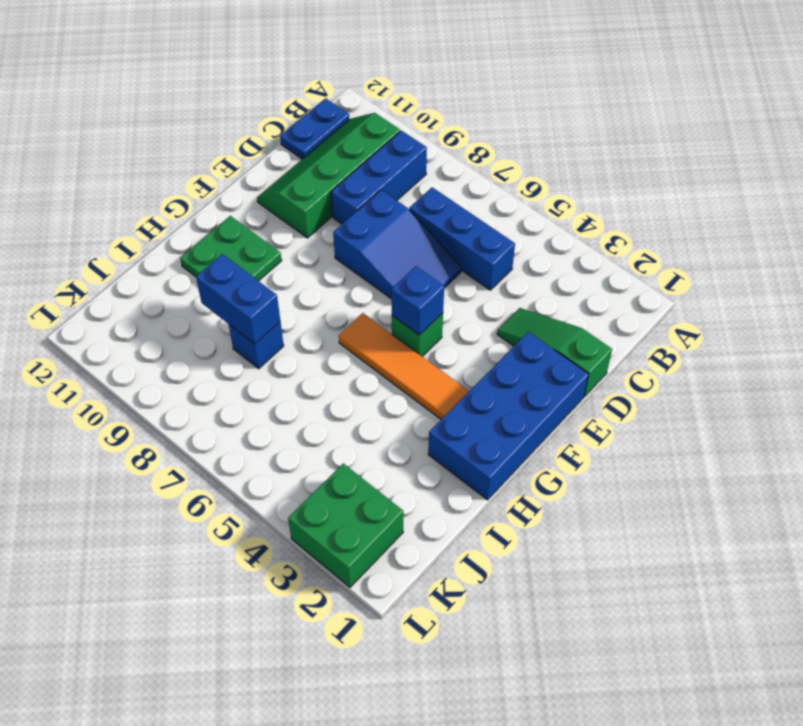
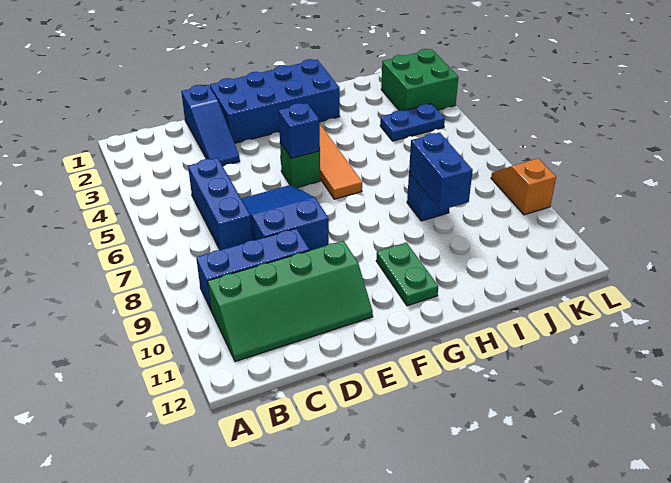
blue 1x2 plate [280,98,350,159] -> blue 1x2 plate moved to [380,104,445,141]
green 1x3 slope [497,308,612,397] -> blue 1x3 slope [181,85,240,166]
green 2x2 plate [180,216,282,281] -> green 1x2 plate [376,243,438,306]
none -> orange 1x2 slope [491,159,556,215]

